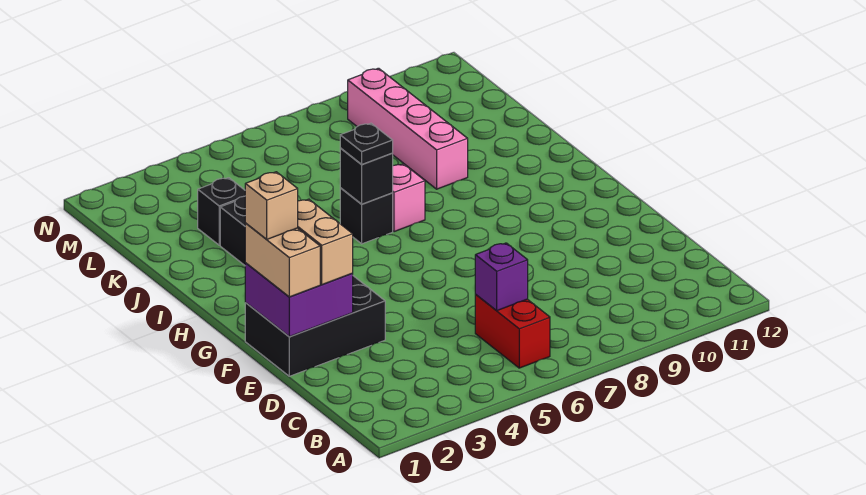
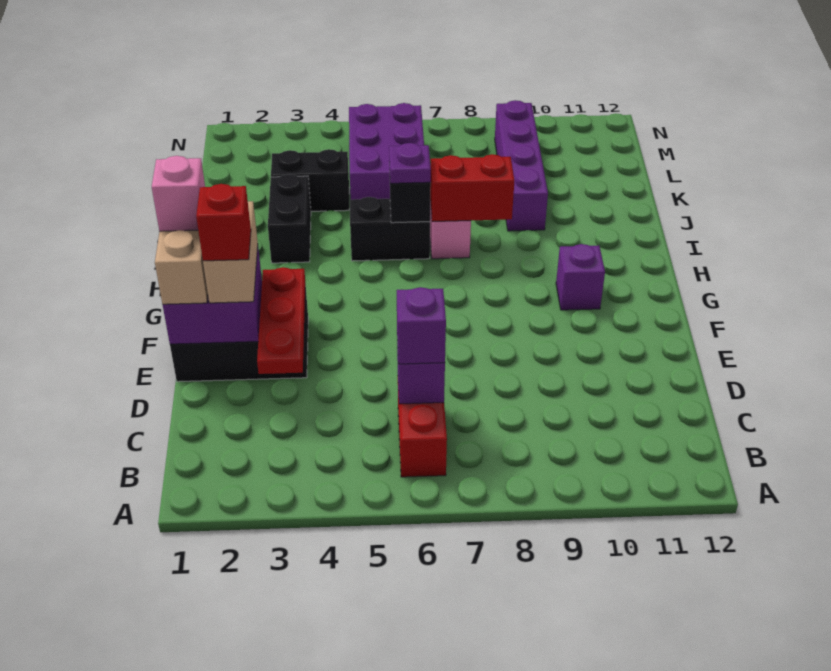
none -> purple 1x1 brick [397,287,446,364]
none -> red 1x3 plate [257,267,305,374]
none -> red 1x1 brick [196,184,251,261]
tan 1x1 brick [245,172,298,239] -> pink 1x1 brick [152,156,205,231]
none -> purple 1x1 brick [556,244,605,310]
black 1x1 brick [340,188,393,244] -> black 1x2 brick [350,197,430,261]
black 1x1 plate [340,123,393,164] -> purple 1x1 plate [389,143,431,183]
none -> red 1x2 brick [430,154,514,221]
pink 1x4 brick [348,68,468,189] -> purple 1x4 brick [495,100,548,231]
black 1x1 brick [198,178,245,245] -> black 1x2 brick [271,149,349,211]
none -> purple 2x3 brick [349,103,424,200]

